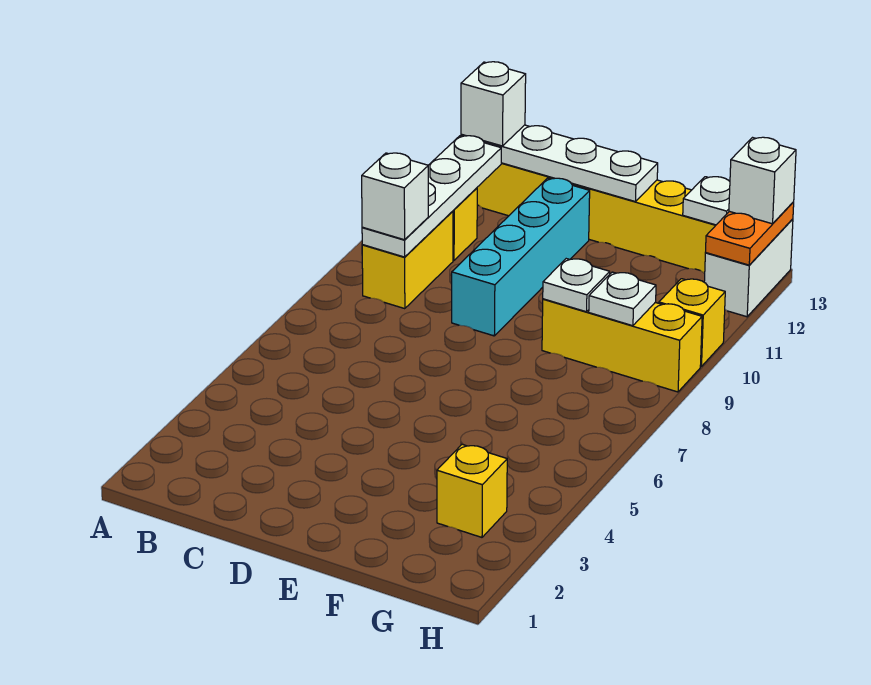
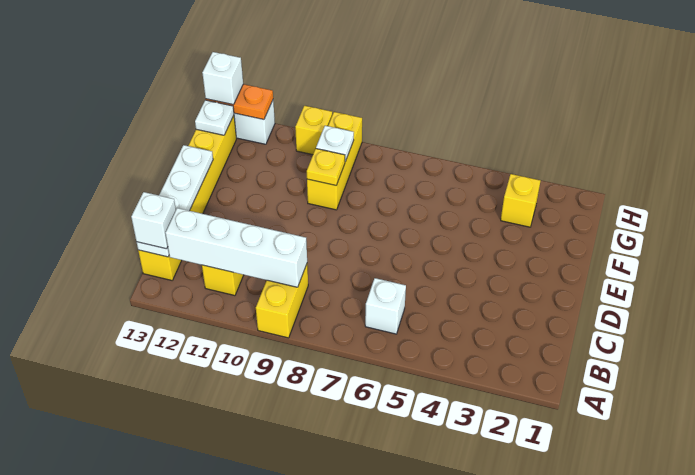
yellow 1x2 brick [362,211,453,309] -> yellow 1x2 brick turned to [256,264,308,338]
white 1x4 plate [362,136,501,257] -> white 1x4 brick [166,208,307,287]
white 1x1 brick [362,153,428,240] -> white 1x1 brick moved to [365,278,406,334]
cyan 1x4 brick [452,178,590,336] -> none
white 1x1 plate [543,259,610,312] -> yellow 1x1 plate [307,149,345,185]

